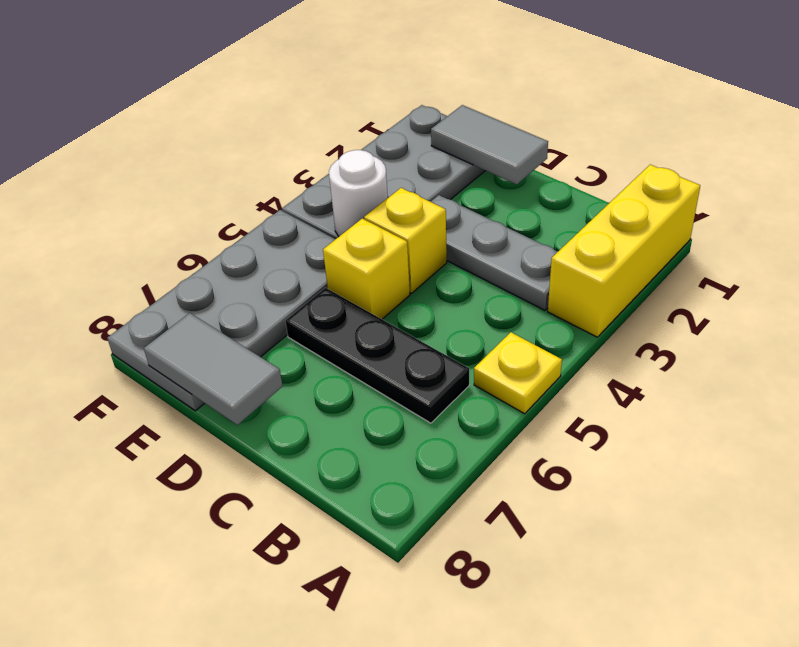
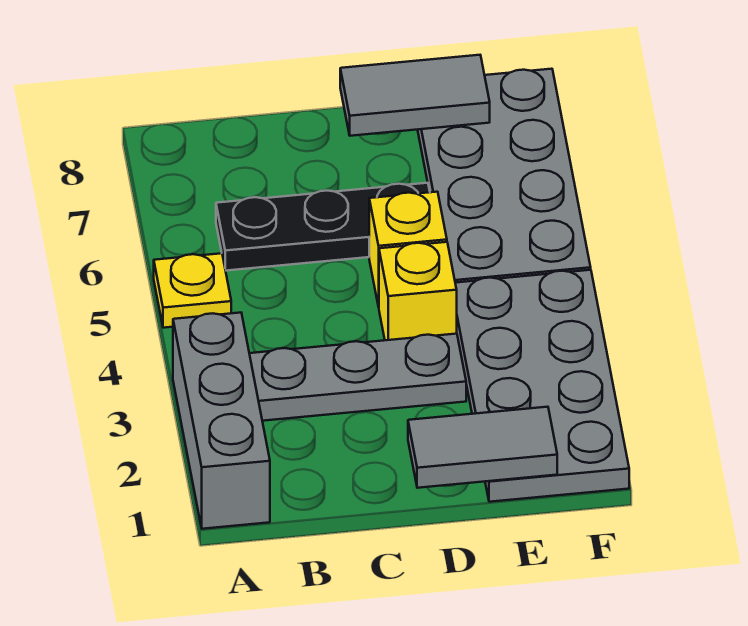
yellow 1x3 brick [548,165,700,337] -> grey 1x3 brick [173,313,270,529]
white 1x1 round brick [329,150,388,237] -> none

